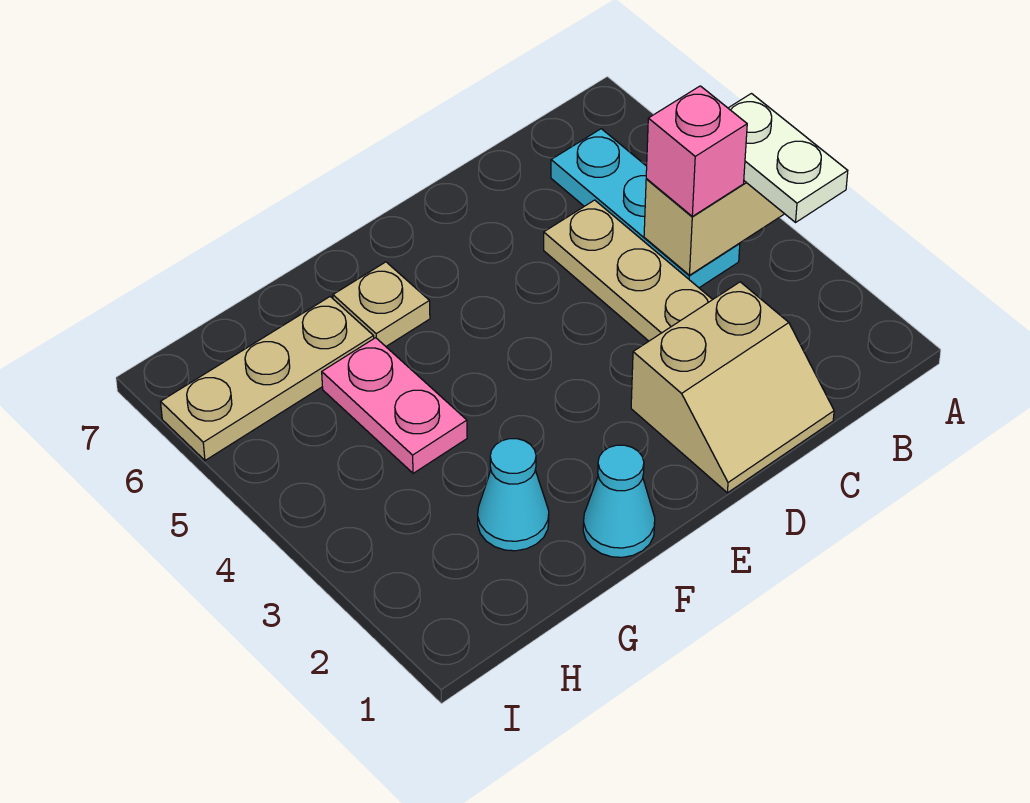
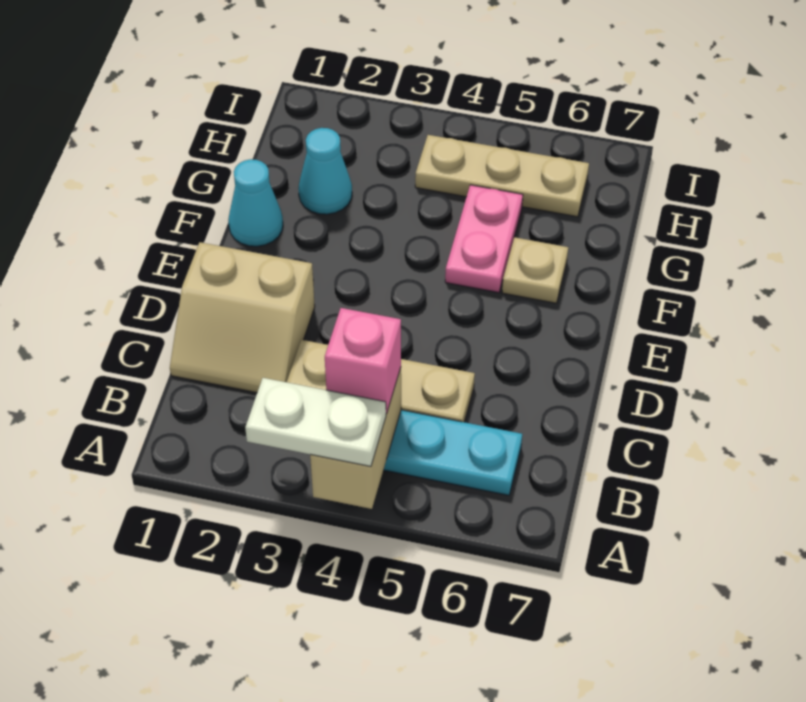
tan 2x2 slope [631,282,834,493] -> tan 2x2 slope turned to [170,242,315,393]
pink 1x2 plate [322,338,467,473] -> pink 1x2 plate turned to [445,185,523,293]
tan 1x3 plate [161,297,374,460] -> tan 1x3 plate turned to [415,135,589,217]

